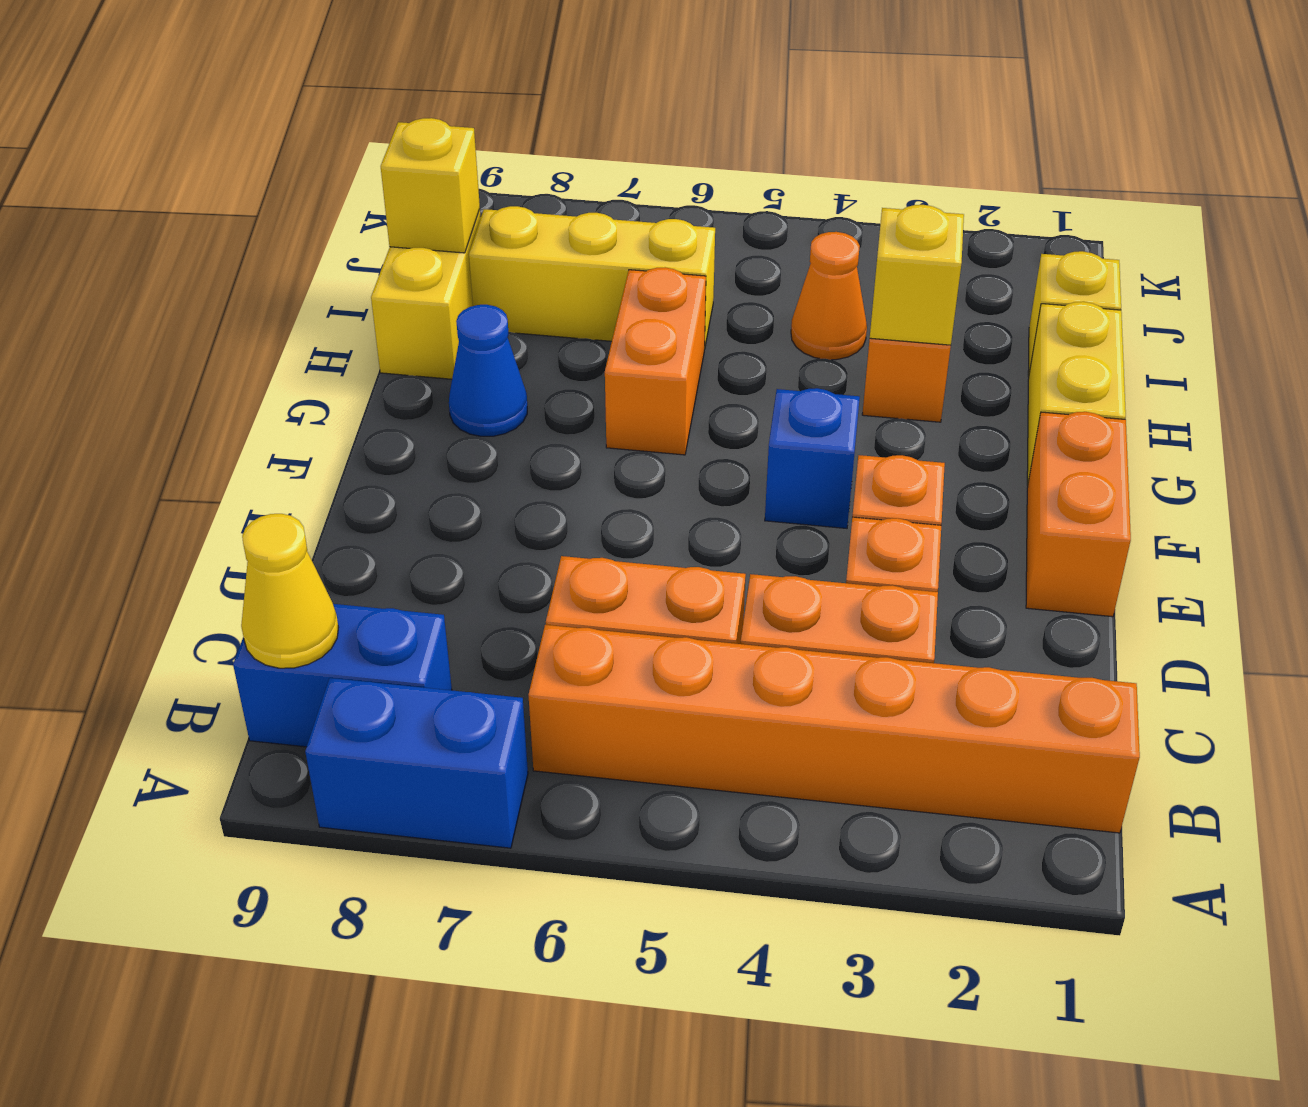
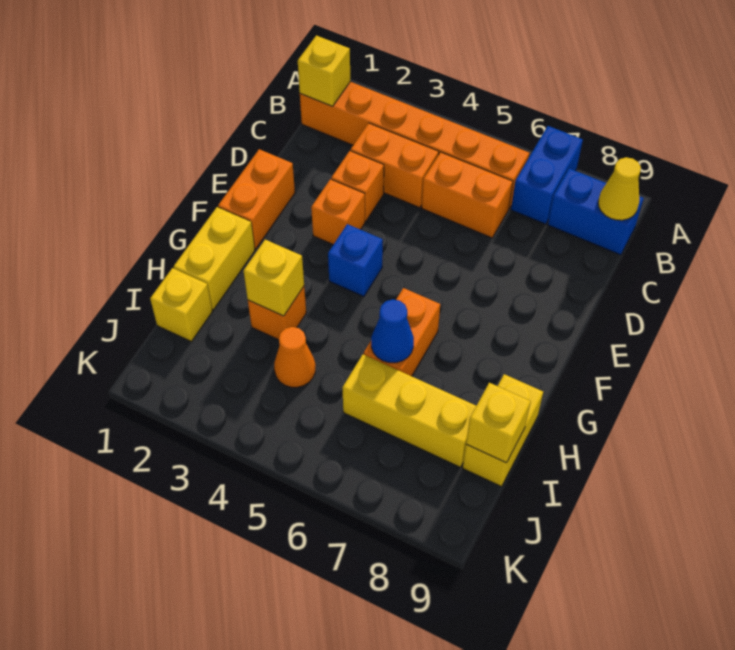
blue 1x2 brick [305,678,528,848] -> blue 1x2 brick turned to [511,126,583,224]
none -> yellow 1x1 brick [298,35,350,106]
blue 1x1 cone [449,305,527,436] -> blue 1x1 cone moved to [371,299,414,363]

